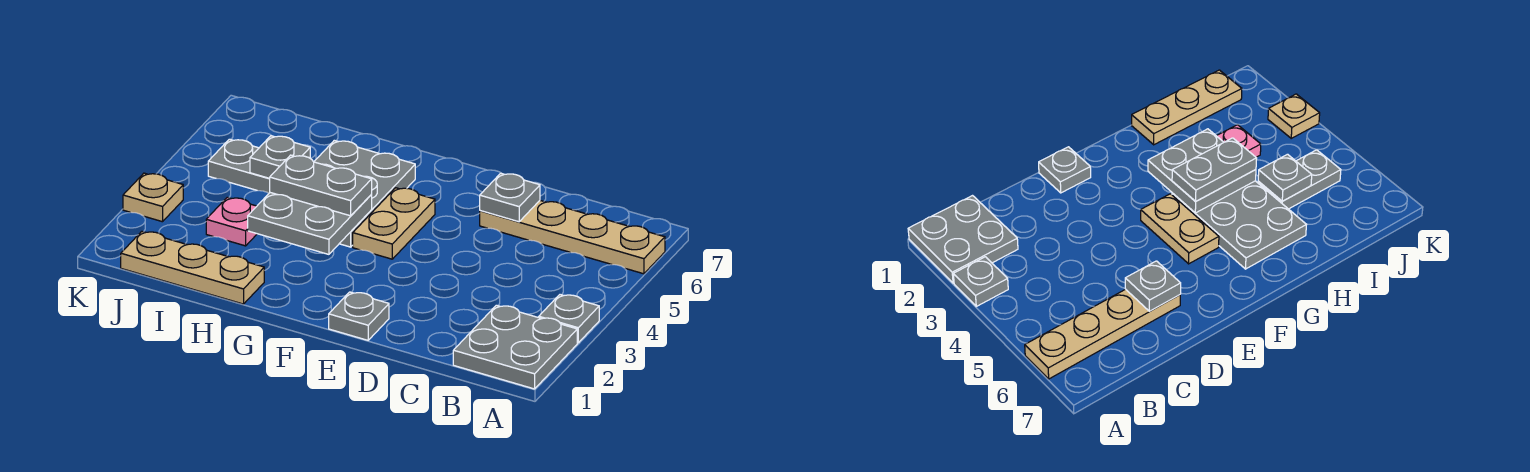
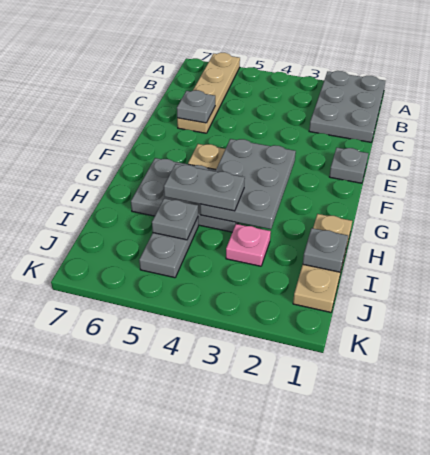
grey 2x2 plate [453,305,577,389] -> grey 2x3 plate [309,71,386,142]
grey 1x1 plate [539,295,599,343] -> grey 1x1 plate moved to [303,228,348,272]
grey 2x2 plate [248,193,372,254] -> grey 2x3 plate [200,139,296,229]
grey 1x2 plate [270,155,372,216] -> grey 1x2 plate turned to [164,164,245,211]
tan 1x1 plate [123,173,183,222] -> none

